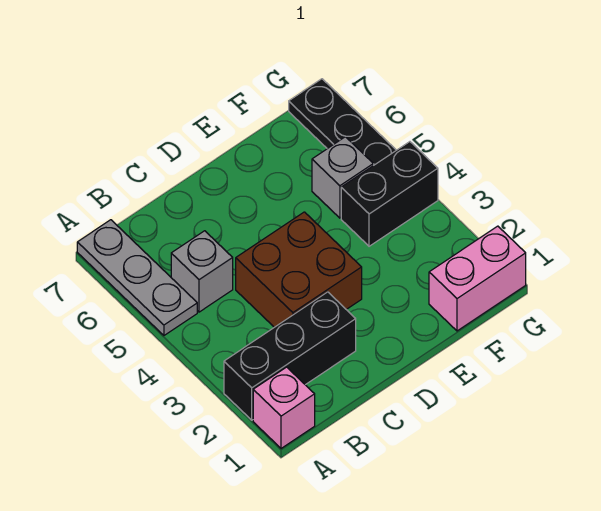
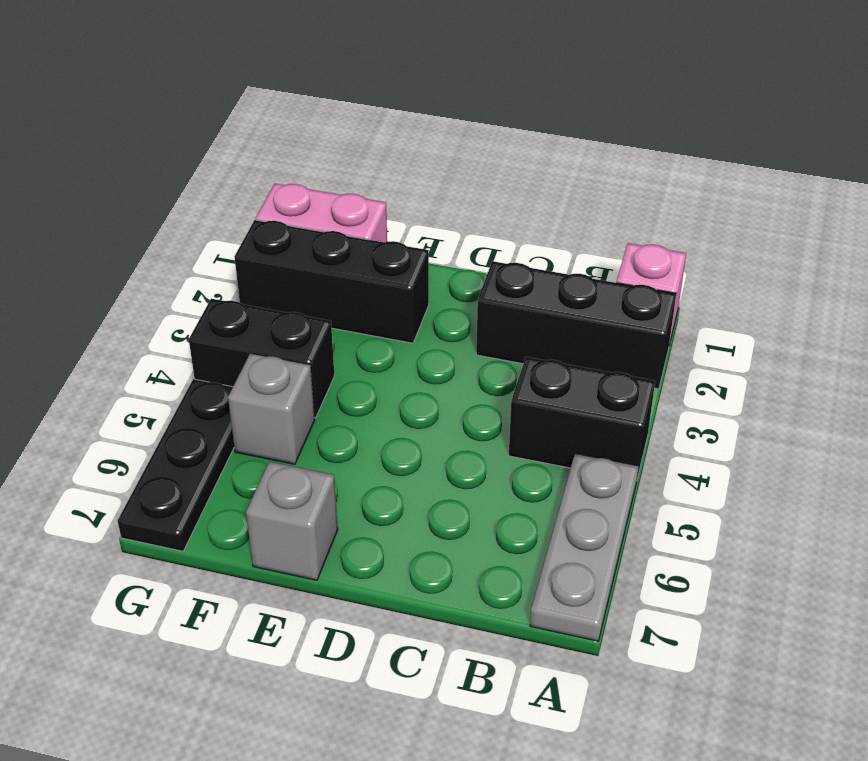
none -> black 1x2 brick [509,357,655,478]
grey 1x1 brick [171,231,233,312] -> grey 1x1 brick moved to [246,462,338,580]
brown 2x2 brick [236,212,362,327] -> none
none -> black 1x3 brick [234,220,429,343]

